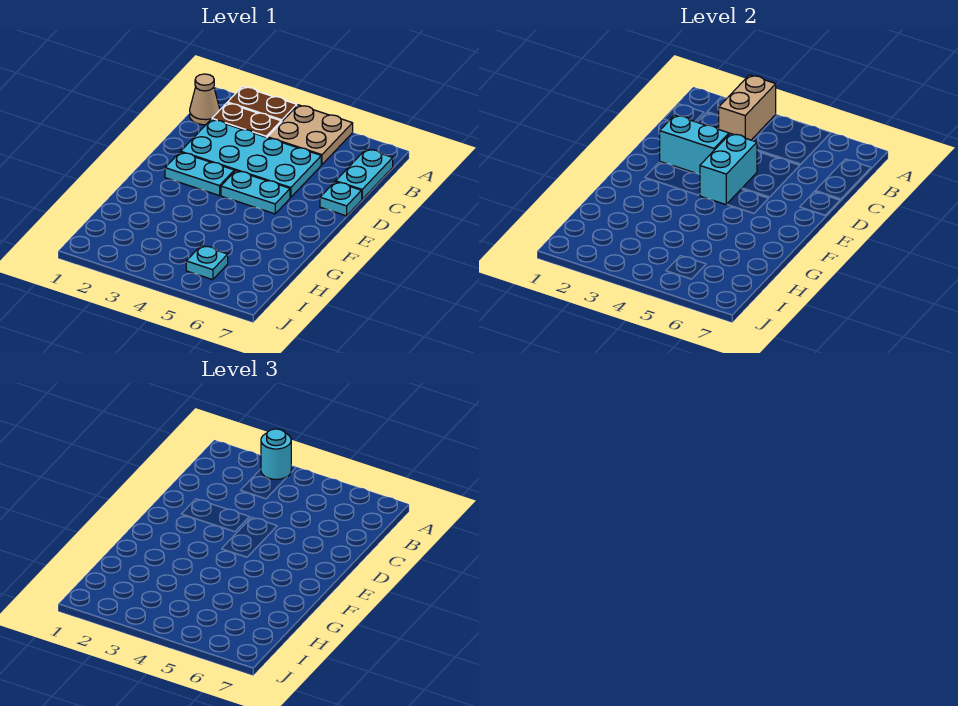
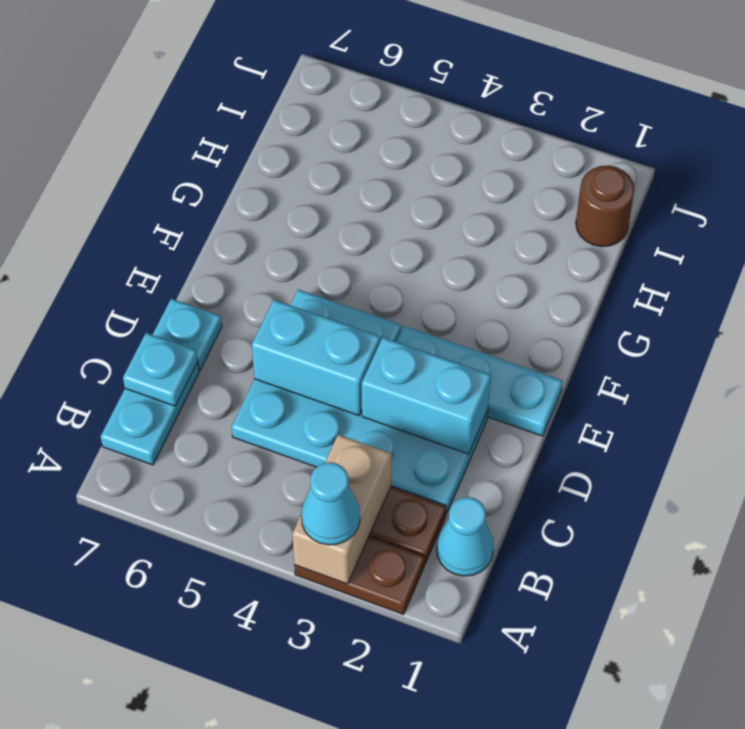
cyan 1x1 round brick [261,429,291,479] -> cyan 1x1 cone [301,462,360,545]
tan 2x2 plate [268,105,353,165] -> none
tan 1x1 cone [190,74,220,125] -> cyan 1x1 cone [437,497,494,576]
cyan 1x2 brick [700,134,757,205] -> cyan 1x2 brick turned to [252,300,380,416]
cyan 1x2 plate [165,152,234,196] -> cyan 1x3 plate [396,326,563,436]
none -> brown 1x1 round brick [576,166,634,247]
cyan 1x1 plate [186,245,228,280] -> cyan 1x1 plate moved to [123,333,198,406]

